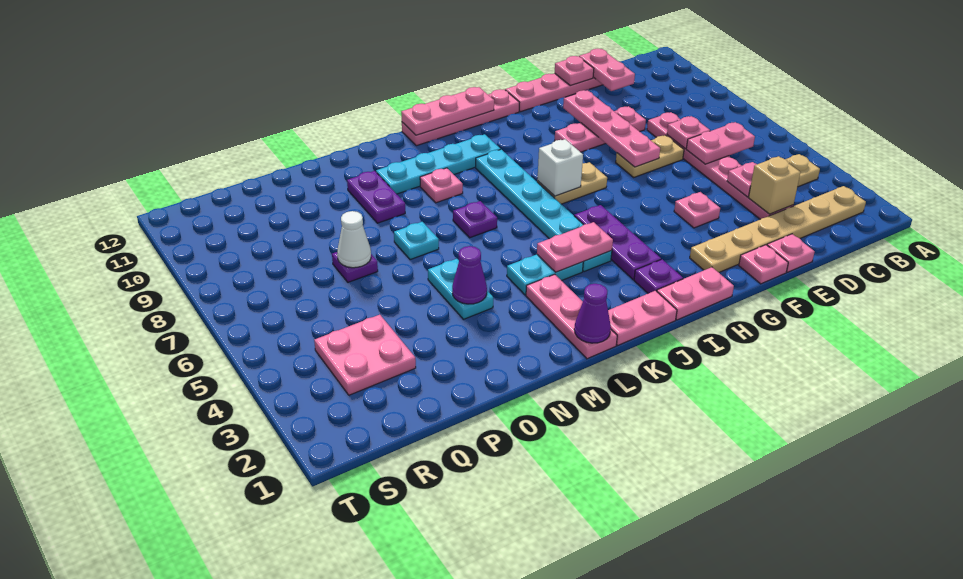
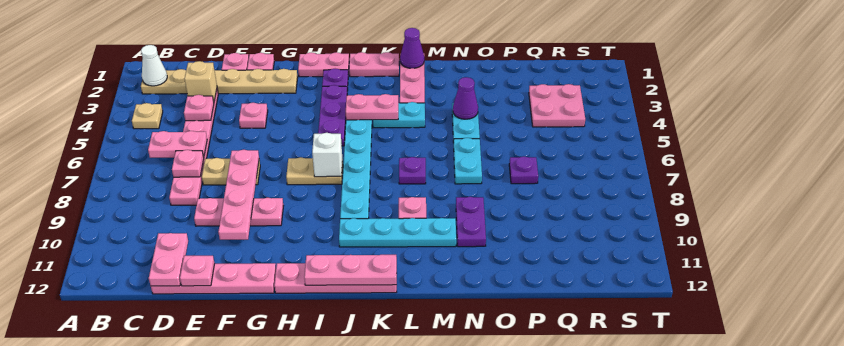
cyan 1x1 plate [394,222,439,260] -> cyan 1x2 plate [454,138,482,184]
white 1x1 cone [337,211,371,268] -> white 1x1 cone moved to [141,45,167,86]

